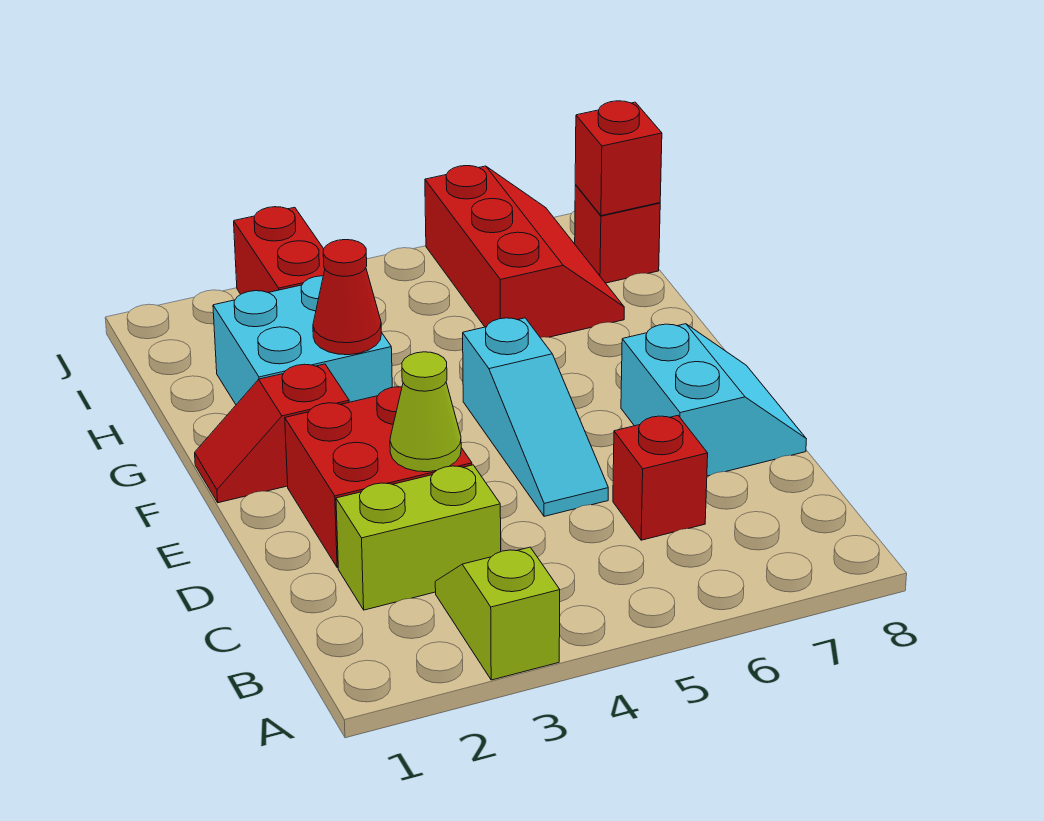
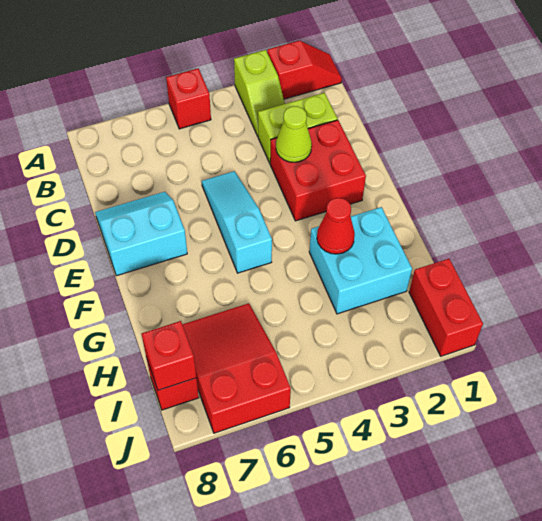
red 1x1 brick [613,416,708,540] -> red 1x1 brick moved to [166,68,211,129]
cyan 2x2 slope [621,324,806,476] -> cyan 2x2 slope turned to [95,192,187,276]
red 1x2 slope [195,364,349,503] -> red 1x2 slope moved to [267,41,342,99]
red 2x3 slope [425,166,624,338] -> red 2x3 slope turned to [182,303,291,433]
red 1x2 brick [234,207,325,294] -> red 1x2 brick moved to [409,259,483,356]

